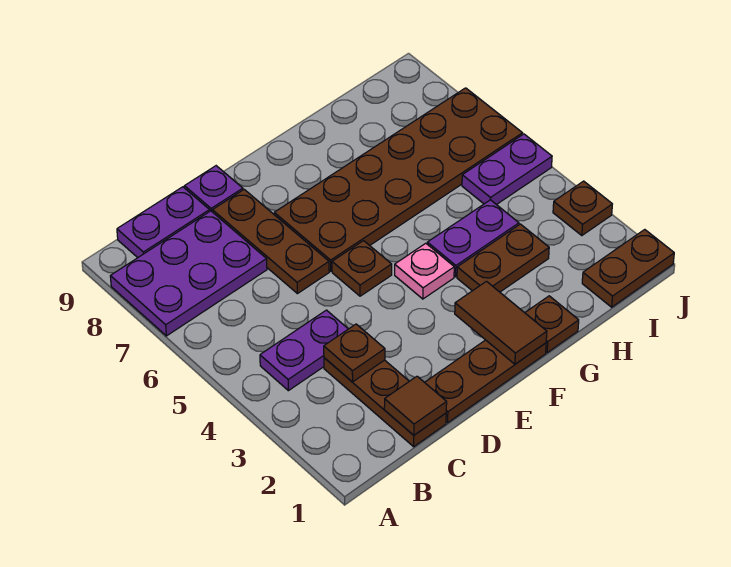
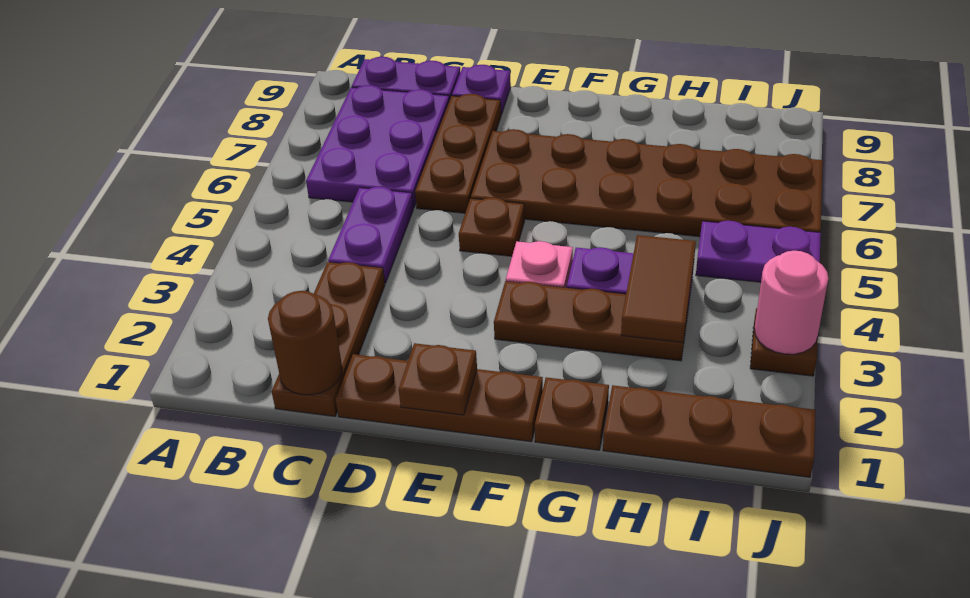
purple 2x3 plate [110,211,267,336] -> purple 2x3 plate turned to [306,85,449,208]
purple 1x2 plate [260,310,348,391] -> purple 1x2 plate turned to [328,187,413,283]
brown 1x1 tile [384,376,447,435] -> brown 1x1 round brick [268,291,342,395]
brown 1x1 plate [324,324,385,382] -> brown 1x1 plate moved to [399,343,477,415]
brown 1x2 tile [455,281,547,364] -> brown 1x2 tile moved to [621,235,696,343]
brown 1x2 plate [457,224,549,292] -> brown 1x3 plate [494,281,688,361]
brown 1x2 plate [582,230,674,307] -> brown 1x3 plate [603,385,815,477]
none -> pink 1x1 round brick [754,251,828,354]

